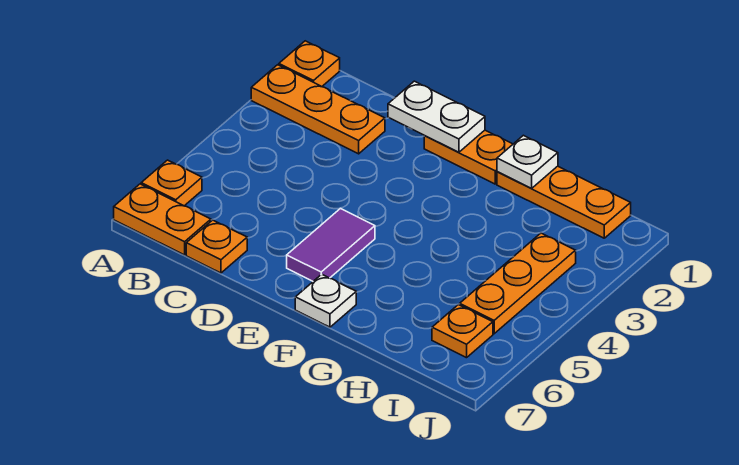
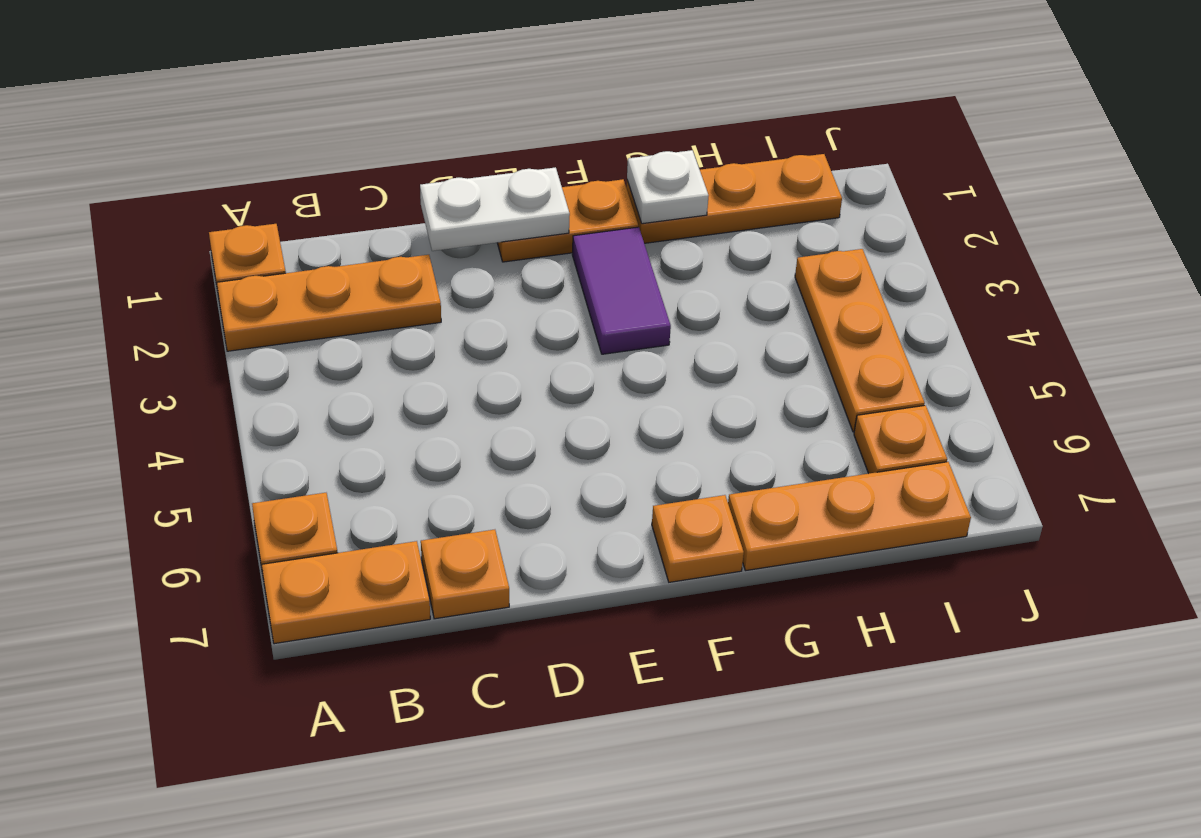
purple 1x2 tile [287,208,375,281] -> purple 1x2 tile moved to [572,227,671,354]
white 1x1 plate [295,274,356,327] -> orange 1x1 plate [652,495,744,582]
none -> orange 1x3 plate [728,462,971,571]

